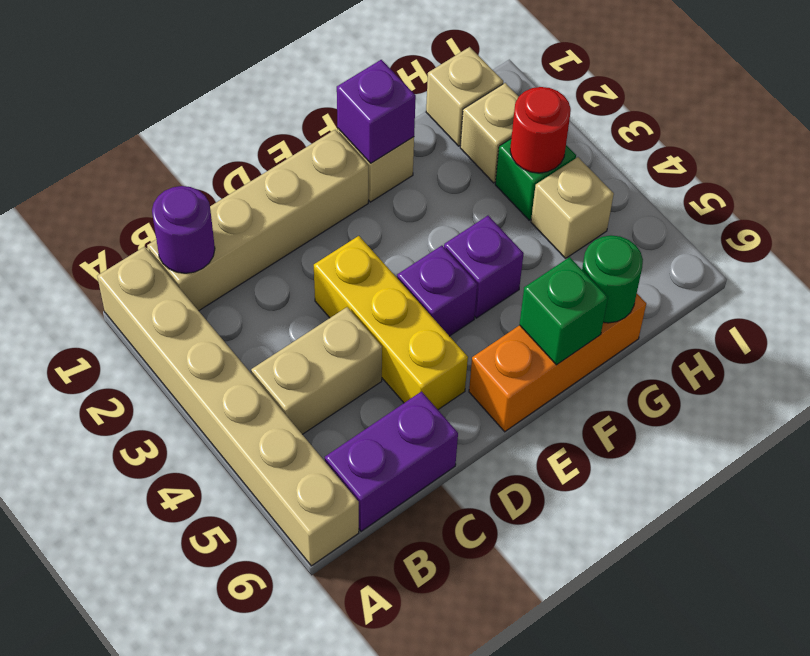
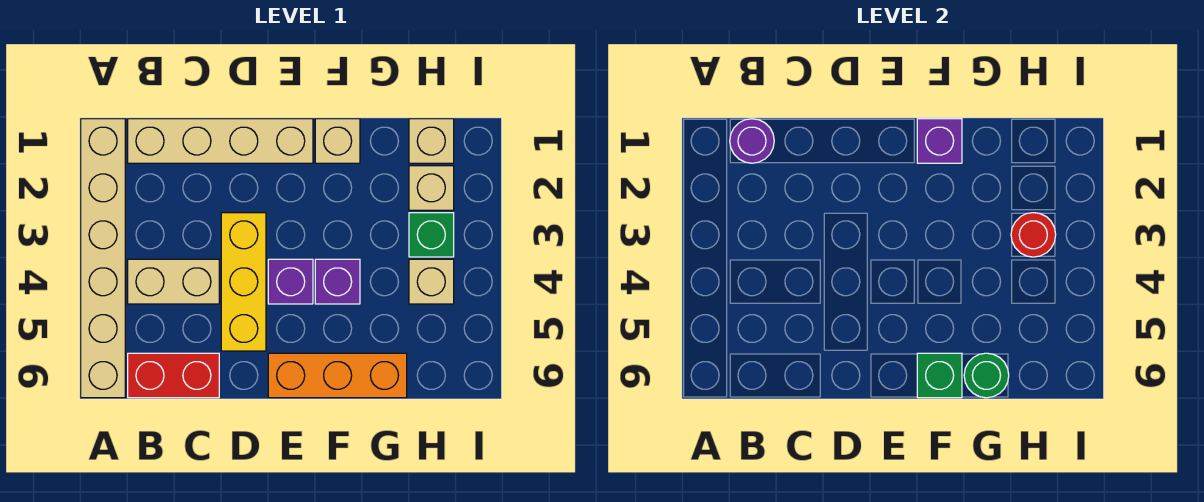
purple 1x2 brick [325,392,458,531] -> red 1x2 brick [128,353,219,398]

